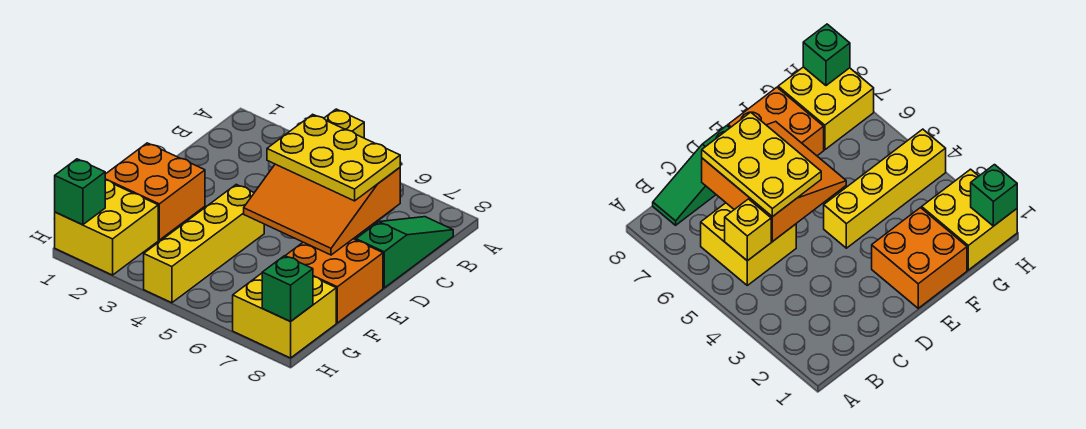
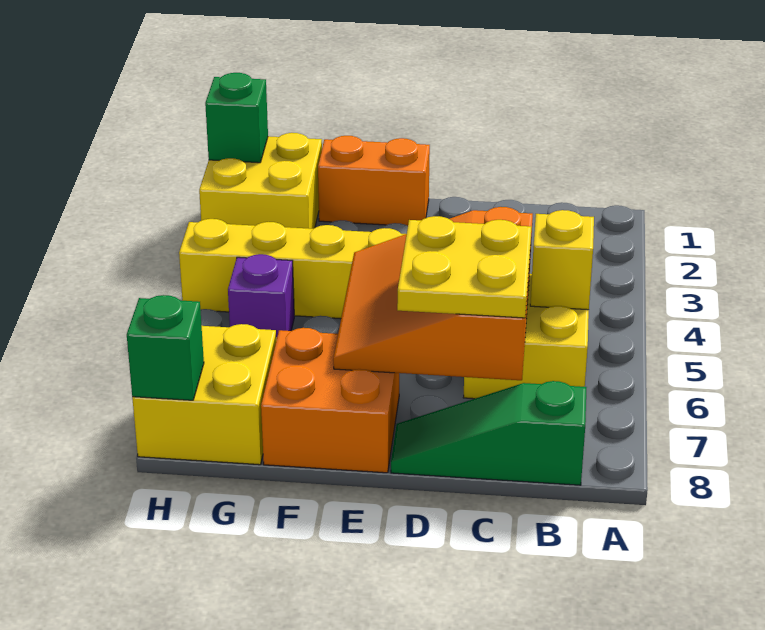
green 1x3 slope [356,217,453,288] -> green 1x3 slope turned to [391,381,587,485]
yellow 2x3 plate [267,114,400,201] -> yellow 2x2 plate [397,216,531,318]
orange 2x2 brick [105,143,205,240] -> orange 1x2 brick [318,136,430,226]
none -> purple 1x1 brick [228,254,294,340]

